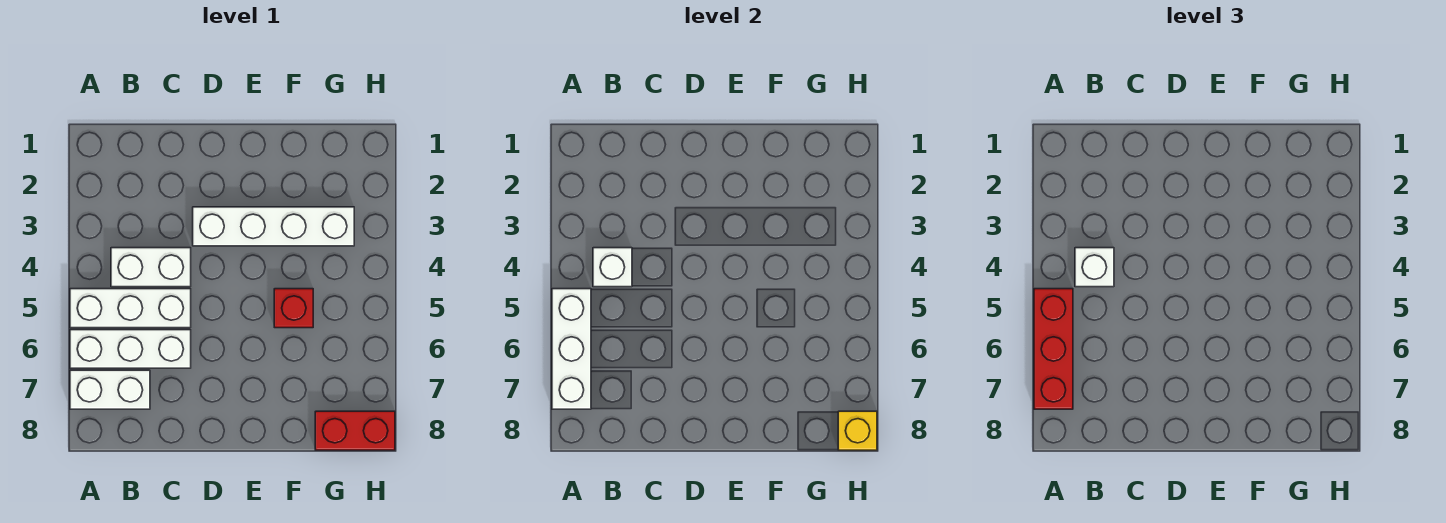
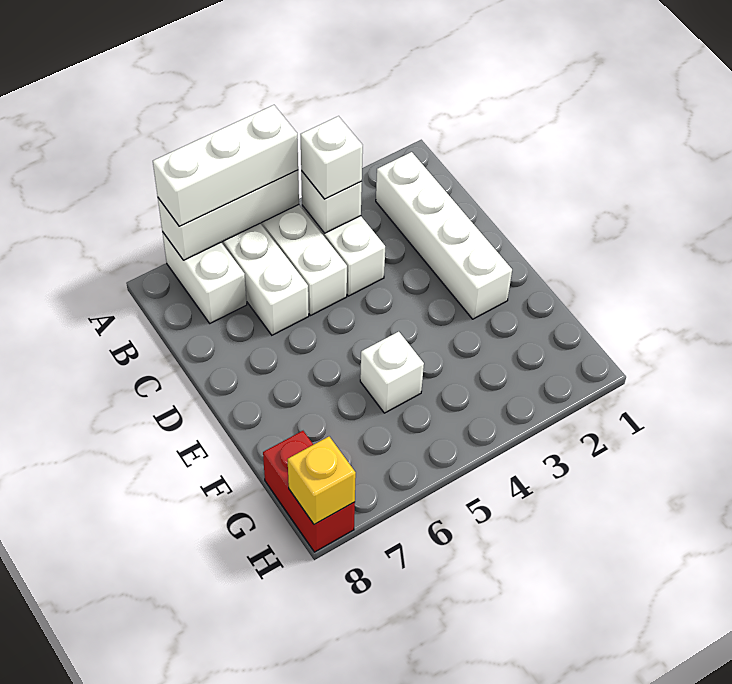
red 1x3 brick [1034,289,1073,409] -> white 1x3 brick [153,105,298,226]
white 1x4 brick [193,207,354,246] -> white 1x4 brick moved to [376,152,512,319]
red 1x1 brick [274,289,313,328] -> white 1x1 brick [360,332,424,413]

